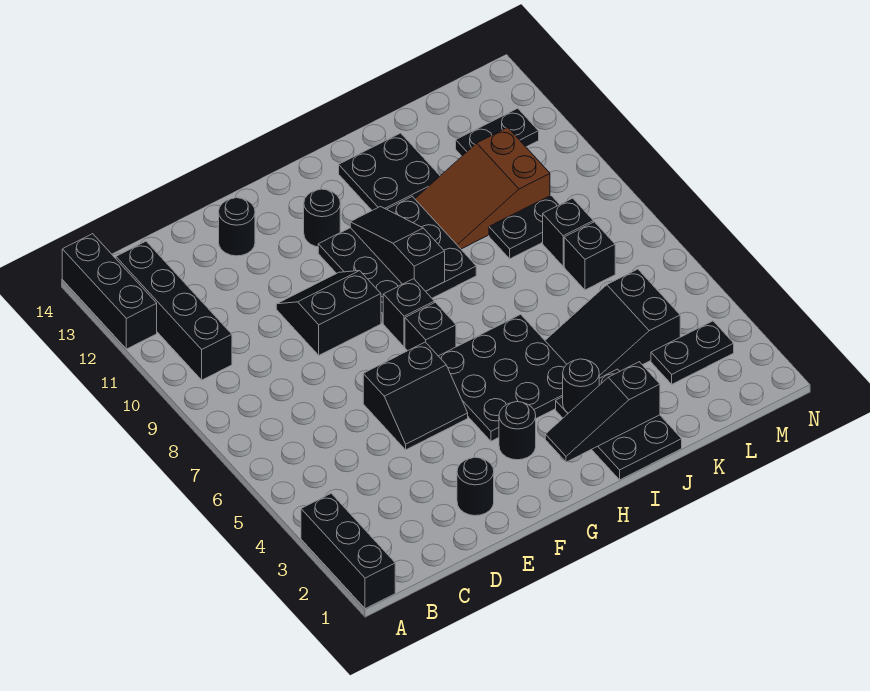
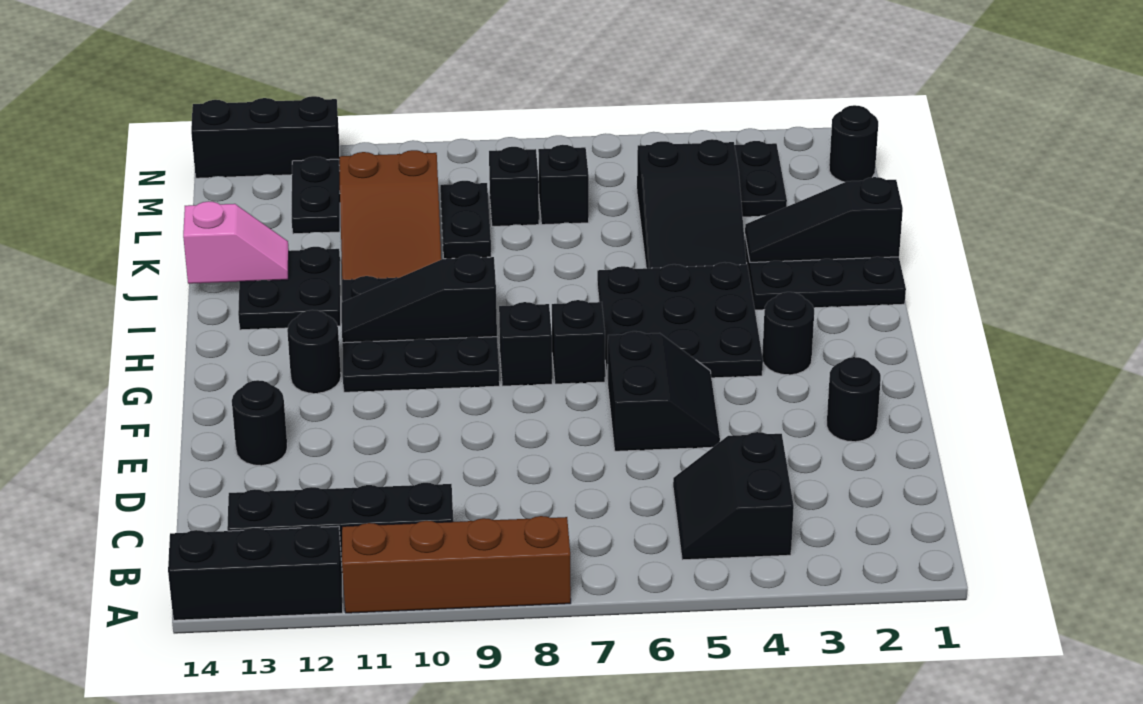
black 1x3 brick [301,493,395,609] -> black 1x3 brick moved to [191,96,340,178]
none -> brown 1x4 brick [342,516,571,613]
black 2x2 slope [276,271,381,355] -> black 2x2 slope moved to [673,432,794,560]
black 1x3 slope [545,362,660,462] -> black 1x3 slope turned to [745,177,903,262]
black 1x1 round brick [563,359,599,413] -> black 1x1 round brick moved to [829,105,878,182]
none -> pink 1x2 slope [183,201,289,284]

